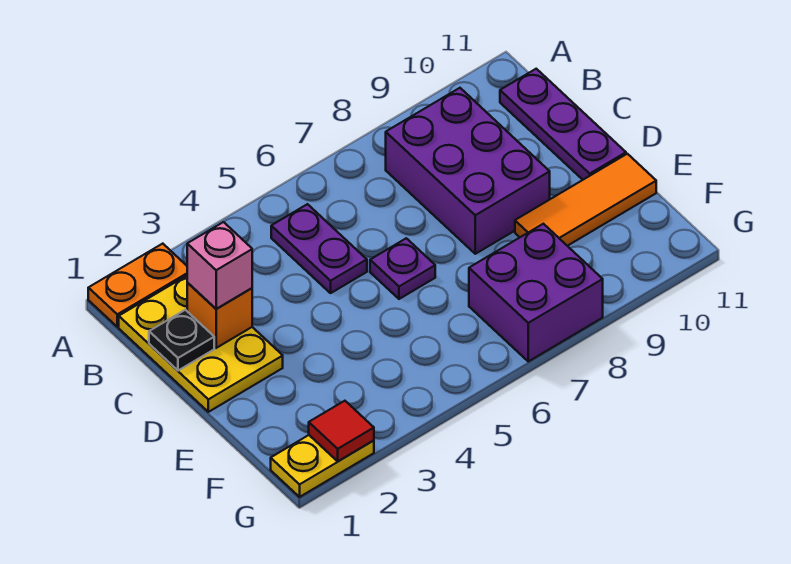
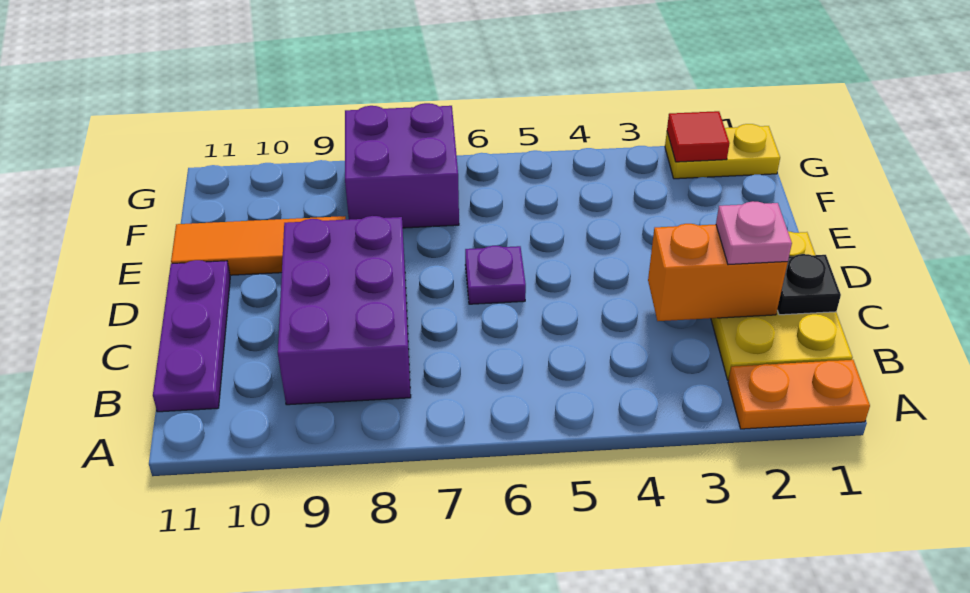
purple 1x2 plate [271,204,367,293] -> none
orange 1x1 brick [187,283,252,348] -> orange 1x2 brick [648,224,788,321]
pink 1x1 brick [187,222,252,309] -> pink 1x1 plate [716,201,792,265]

